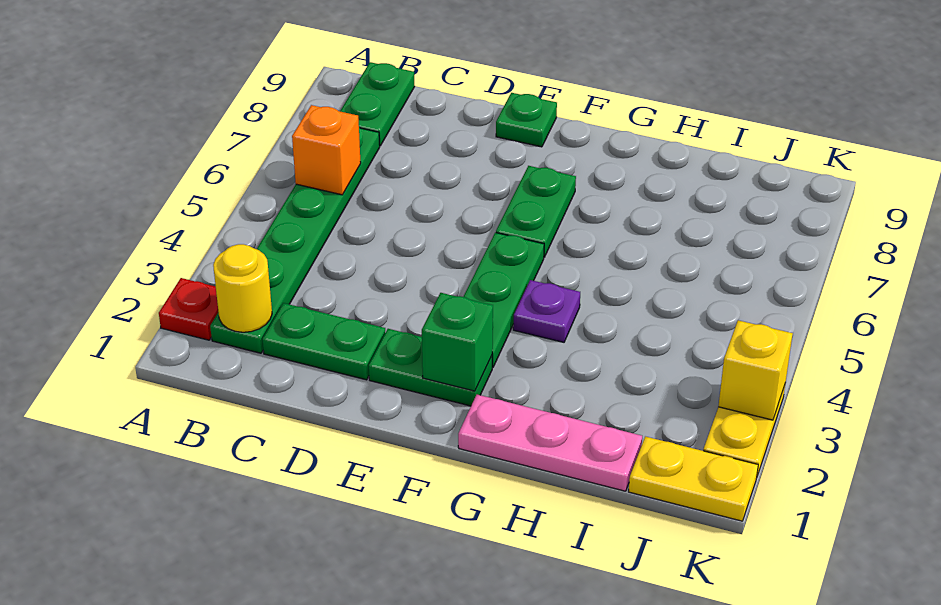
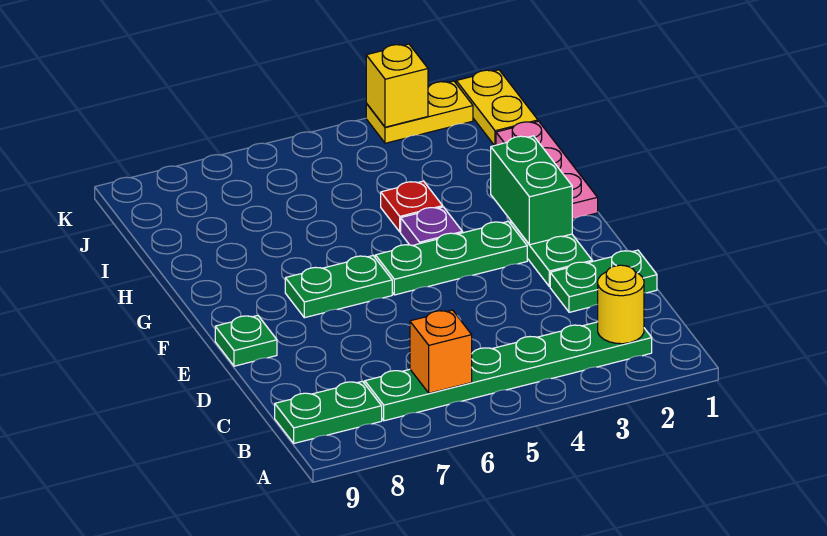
red 1x1 plate [159,278,218,340] -> red 1x1 plate moved to [381,181,443,232]
green 1x2 plate [262,303,385,380] -> green 1x2 plate turned to [550,250,657,312]
green 1x1 brick [422,293,493,391] -> green 1x2 brick [491,136,572,245]

